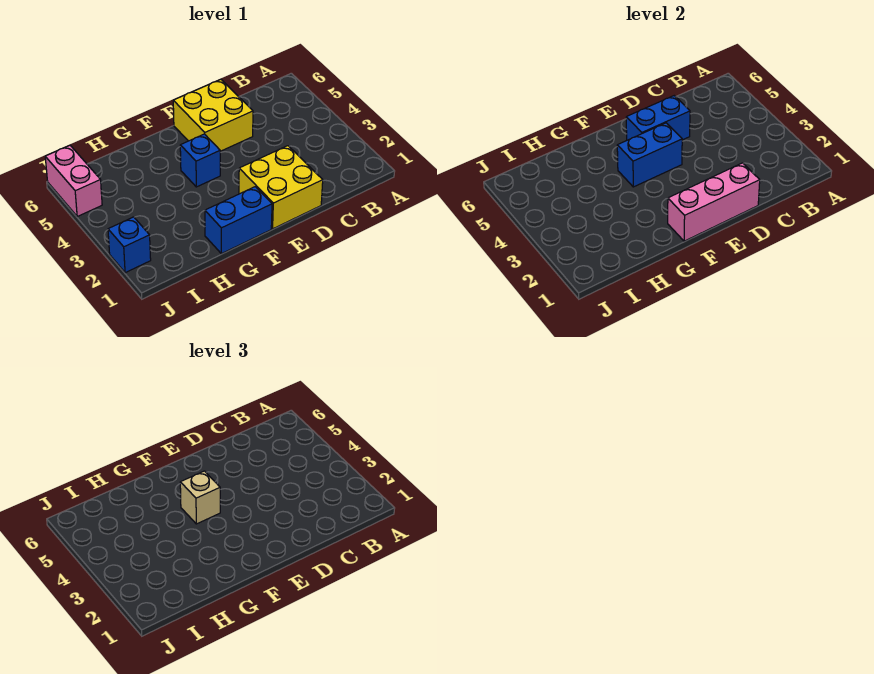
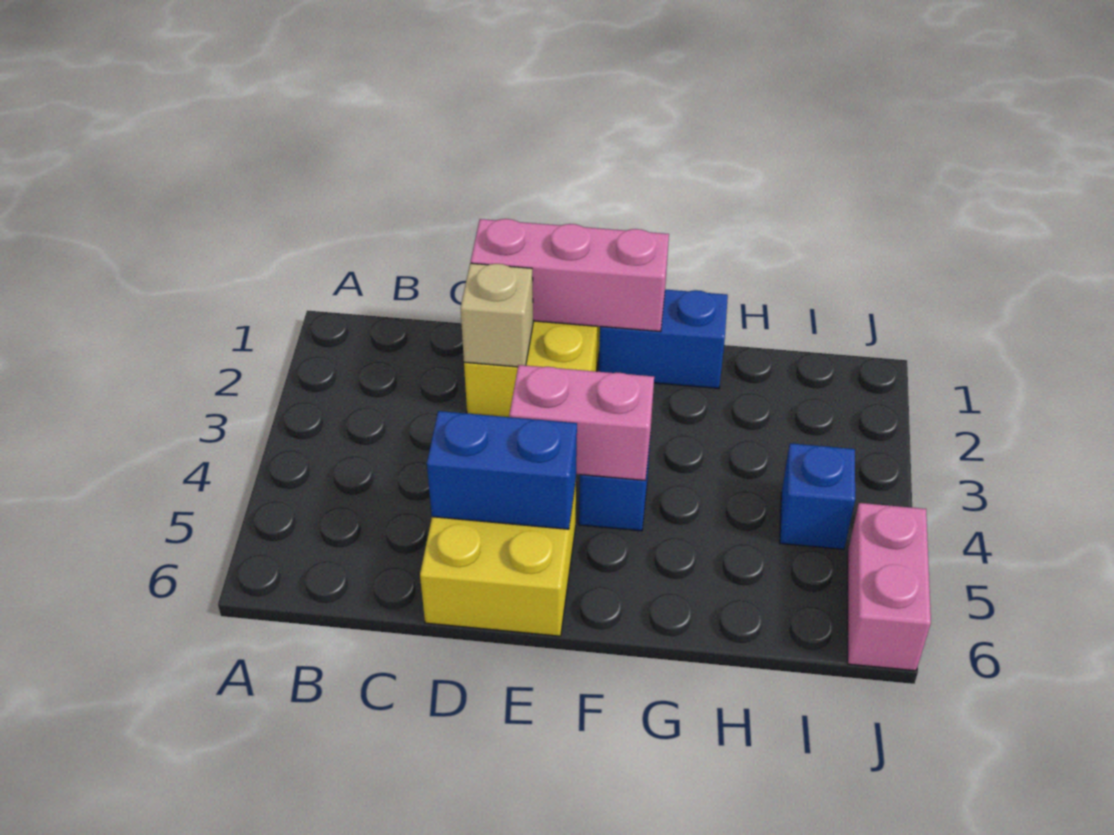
blue 1x2 brick [617,123,682,187] -> pink 1x2 brick [509,365,654,481]
tan 1x1 brick [180,471,220,524] -> tan 1x1 brick moved to [461,263,533,367]
blue 1x1 brick [108,217,151,273] -> blue 1x1 brick moved to [780,443,855,549]

